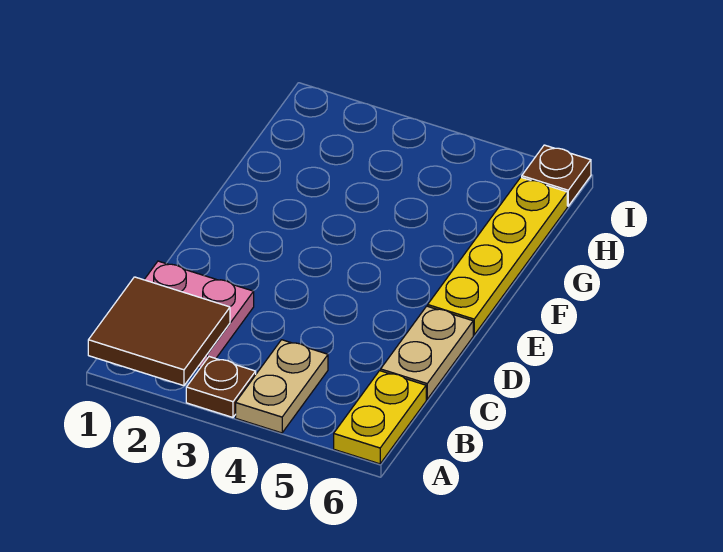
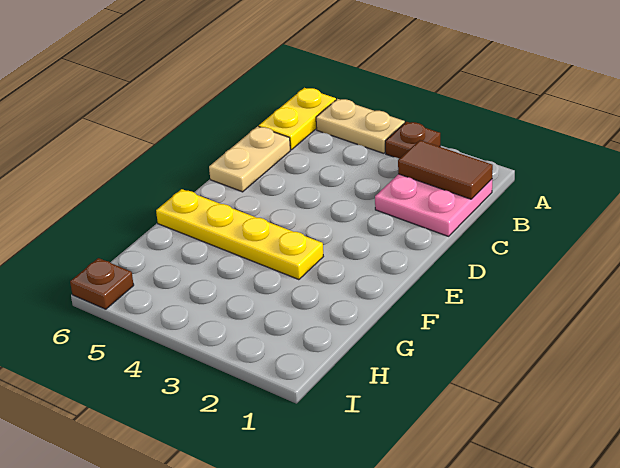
brown 2x2 tile [88,277,230,386] -> brown 1x2 tile [398,140,493,199]
tan 1x2 plate [236,340,328,433] -> tan 1x2 plate turned to [316,99,405,153]
yellow 1x4 plate [428,177,567,335] -> yellow 1x4 plate turned to [156,189,323,280]

